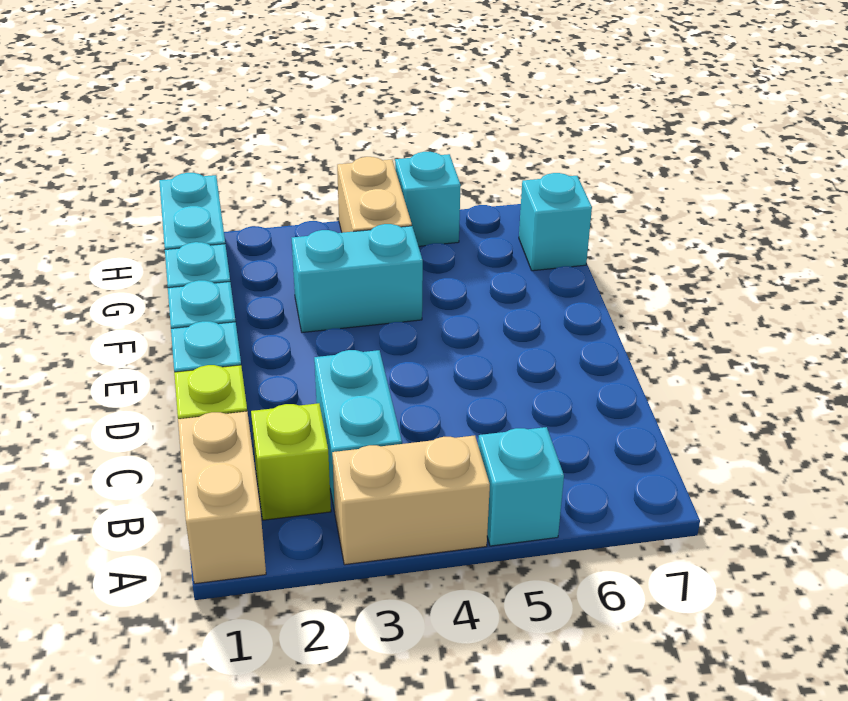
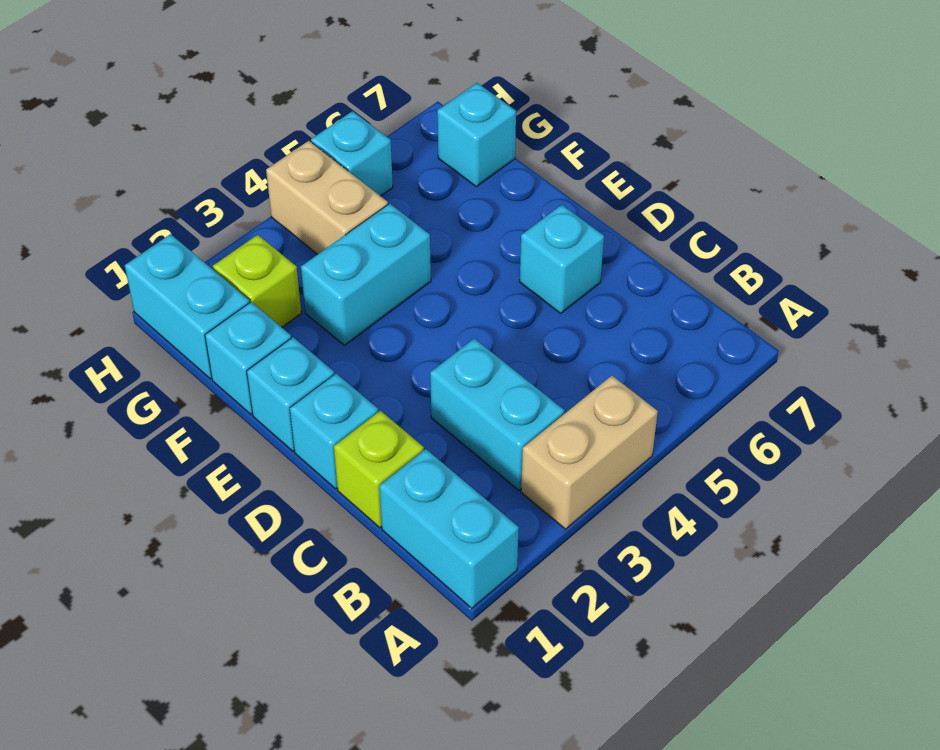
tan 1x2 brick [178,411,266,584] -> cyan 1x2 brick [379,449,519,608]
cyan 1x1 brick [478,427,564,546] -> cyan 1x1 brick moved to [520,205,604,313]
lime 1x1 brick [251,403,331,520] -> lime 1x1 brick moved to [213,235,301,327]

